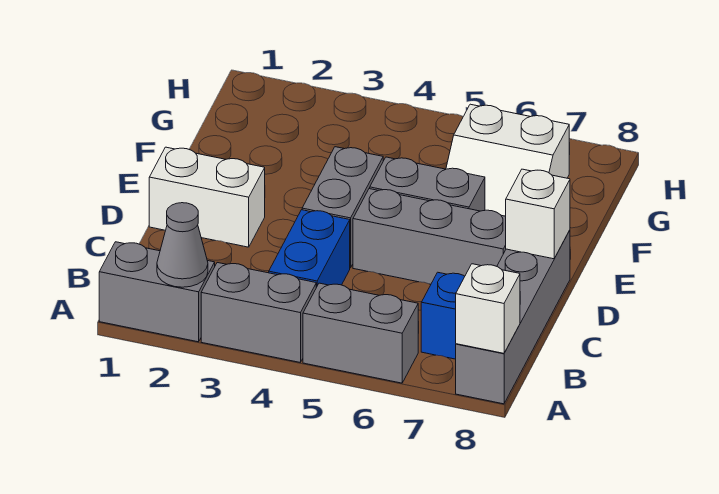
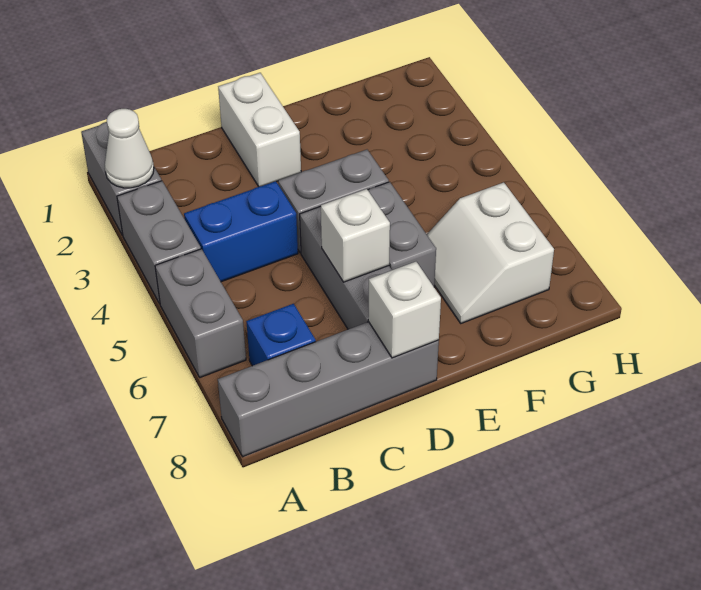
grey 1x1 cone [157,203,208,287] -> white 1x1 cone [105,109,154,188]
white 1x1 brick [456,264,520,353] -> white 1x1 brick moved to [321,189,390,282]

